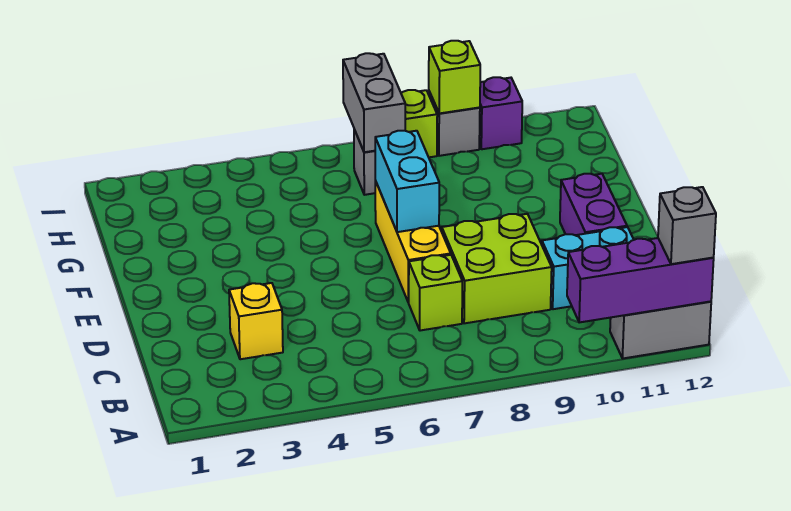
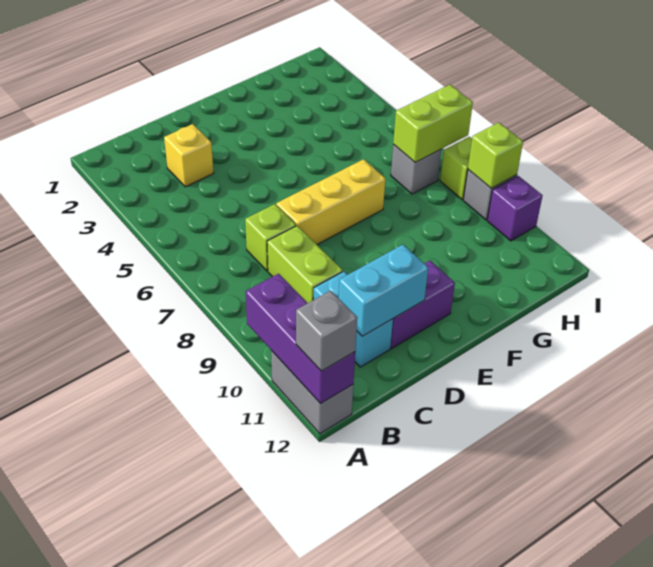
lime 2x2 brick [442,214,552,323] -> lime 1x2 brick [267,226,343,303]
cyan 1x2 brick [375,131,439,232] -> cyan 1x2 brick moved to [339,245,428,336]
grey 1x2 brick [343,53,405,152] -> lime 1x2 brick [393,85,473,162]

